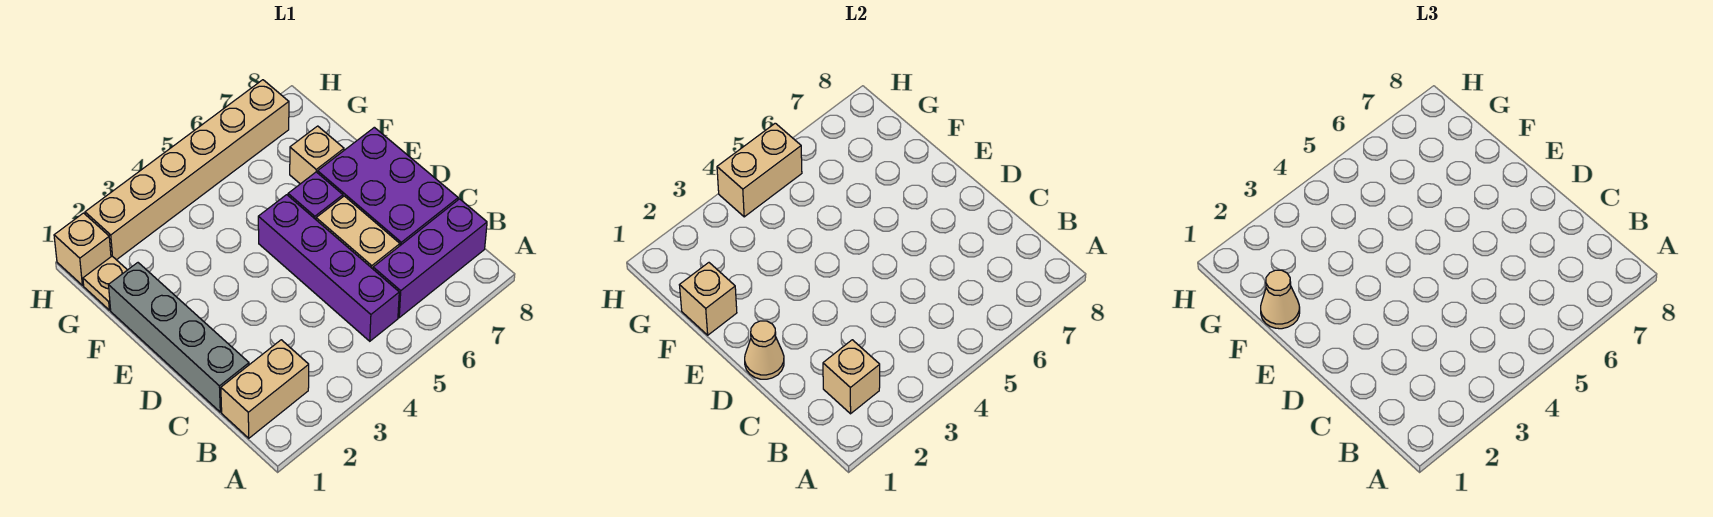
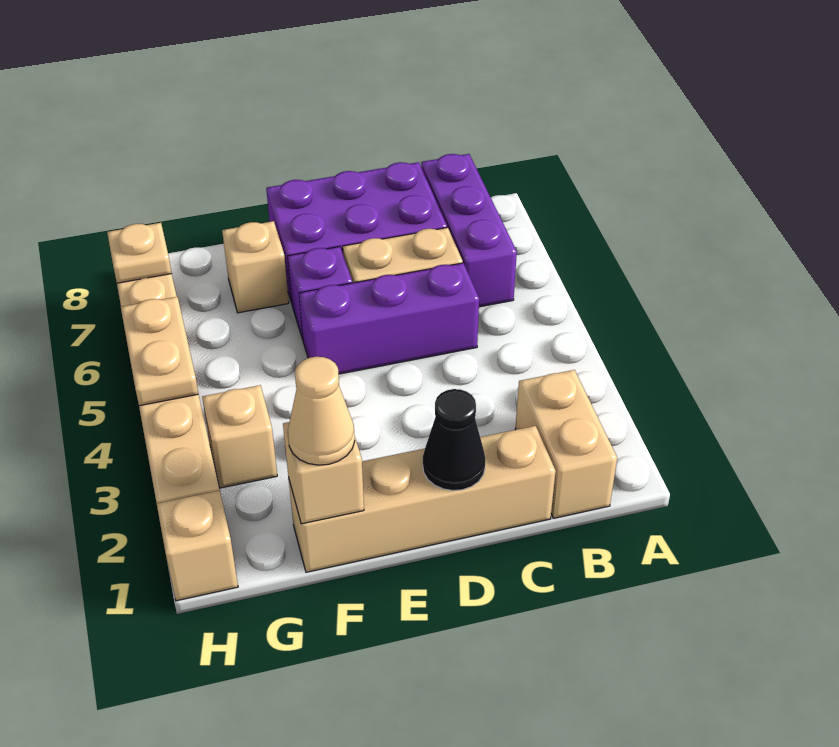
tan 1x1 brick [823,340,880,414] -> tan 1x1 brick moved to [202,385,277,488]
purple 1x4 brick [258,195,399,341] -> purple 1x3 brick [299,263,479,374]
grey 1x4 brick [109,263,249,412] -> tan 1x4 brick [288,426,556,572]
tan 1x1 cone [745,321,784,379] -> black 1x1 cone [423,389,485,491]
tan 1x1 plate [83,256,127,310] -> tan 1x1 plate moved to [107,223,172,283]
tan 1x2 brick [717,123,802,217] -> tan 1x2 plate [121,297,198,406]

